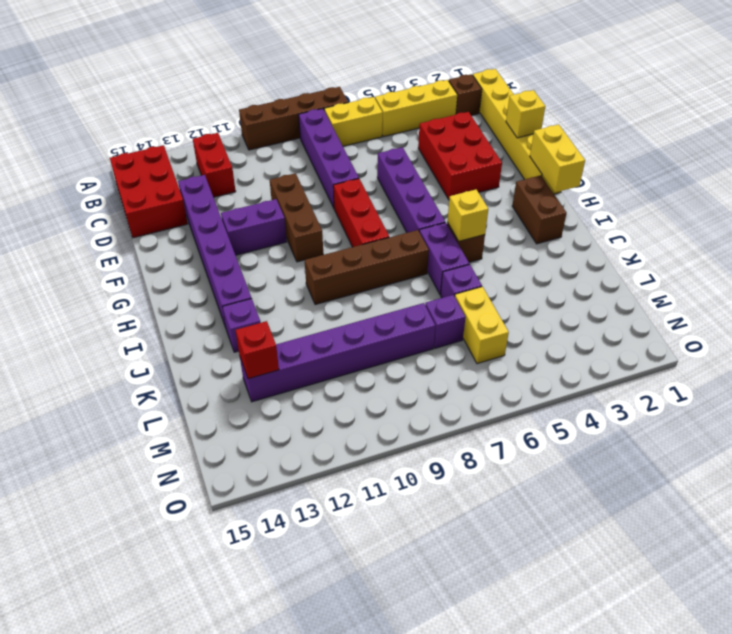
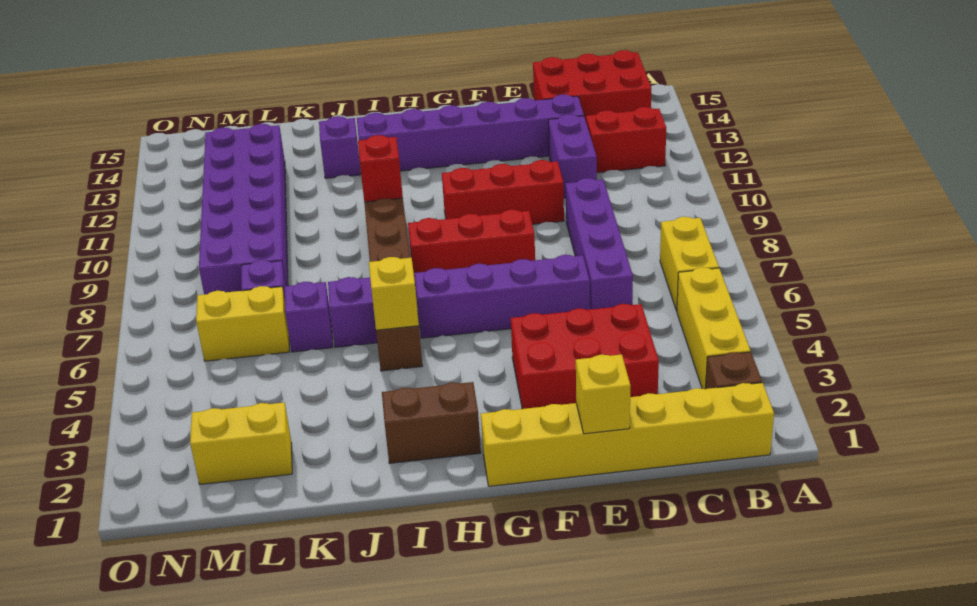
brown 1x4 brick [239,87,348,150] -> none
purple 1x4 brick [299,109,359,208] -> purple 1x4 brick turned to [566,178,633,309]
brown 1x3 brick [270,173,323,262] -> red 1x3 brick [442,160,564,224]
purple 1x2 brick [221,199,287,255] -> purple 1x2 brick moved to [548,114,597,198]
yellow 1x2 brick [530,124,585,192] -> yellow 1x2 brick moved to [190,402,292,484]
purple 1x6 brick [240,303,436,402] -> purple 2x6 brick [199,124,288,295]
red 1x1 brick [236,321,279,379] -> red 1x1 brick moved to [358,135,403,202]

